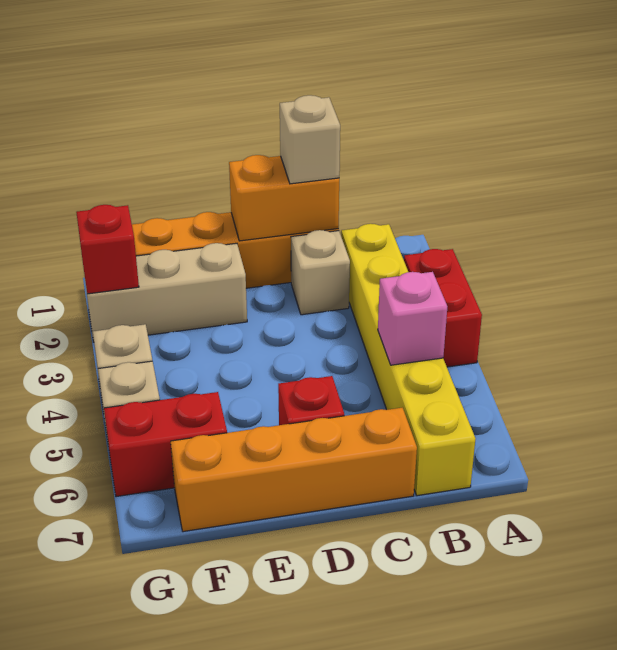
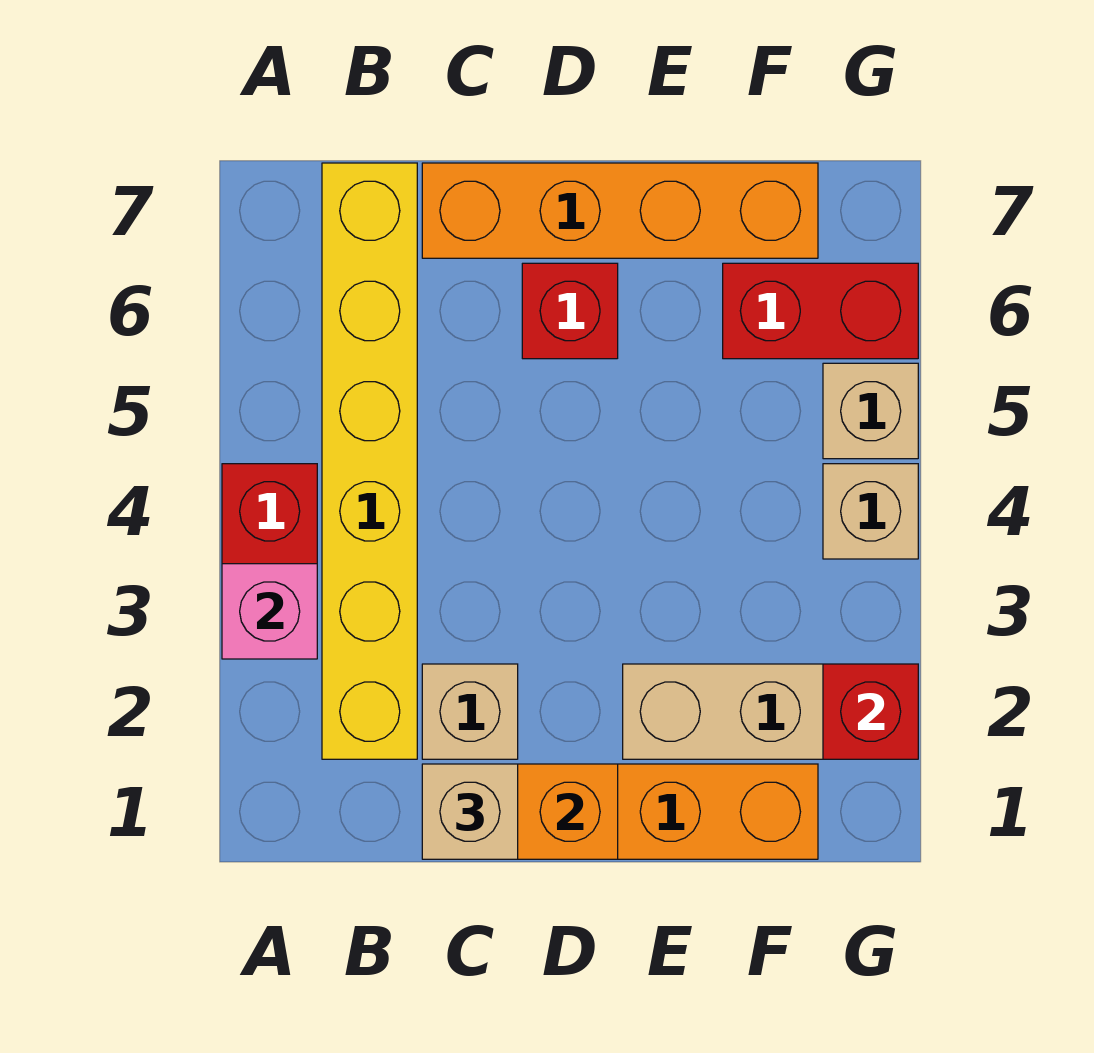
pink 1x1 brick [378,272,447,365] -> pink 1x1 brick moved to [222,564,317,659]

